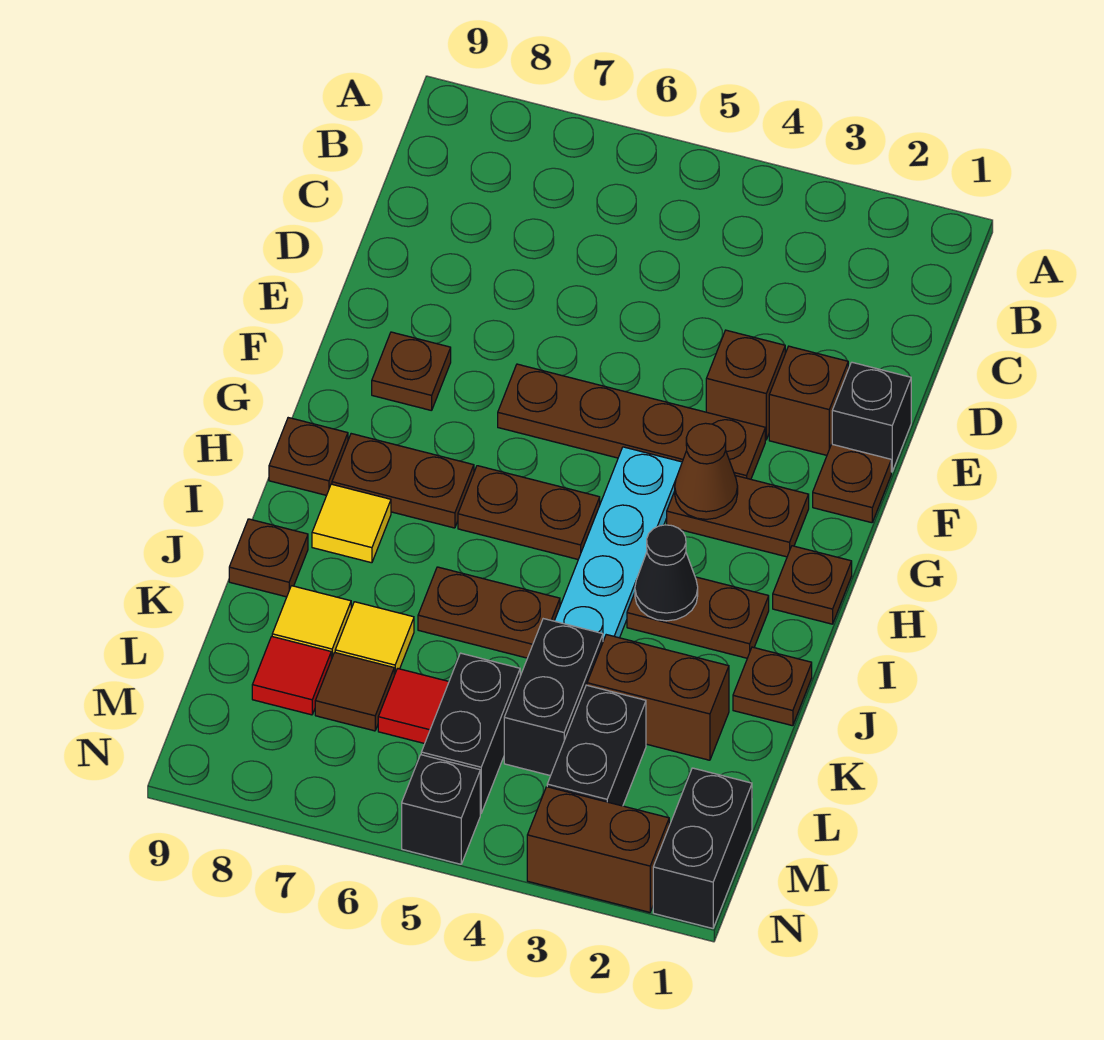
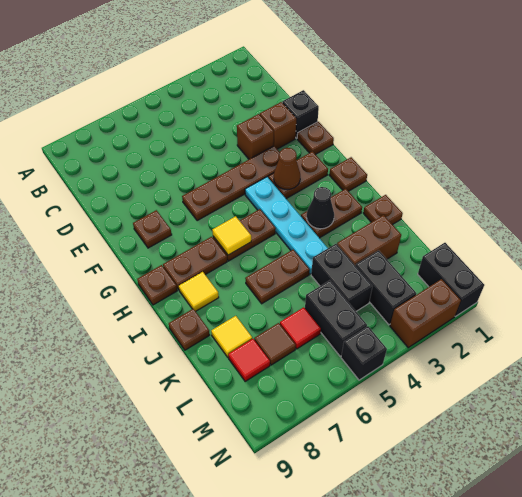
yellow 1x1 tile [335,602,414,675] -> yellow 1x1 tile moved to [212,216,251,255]

